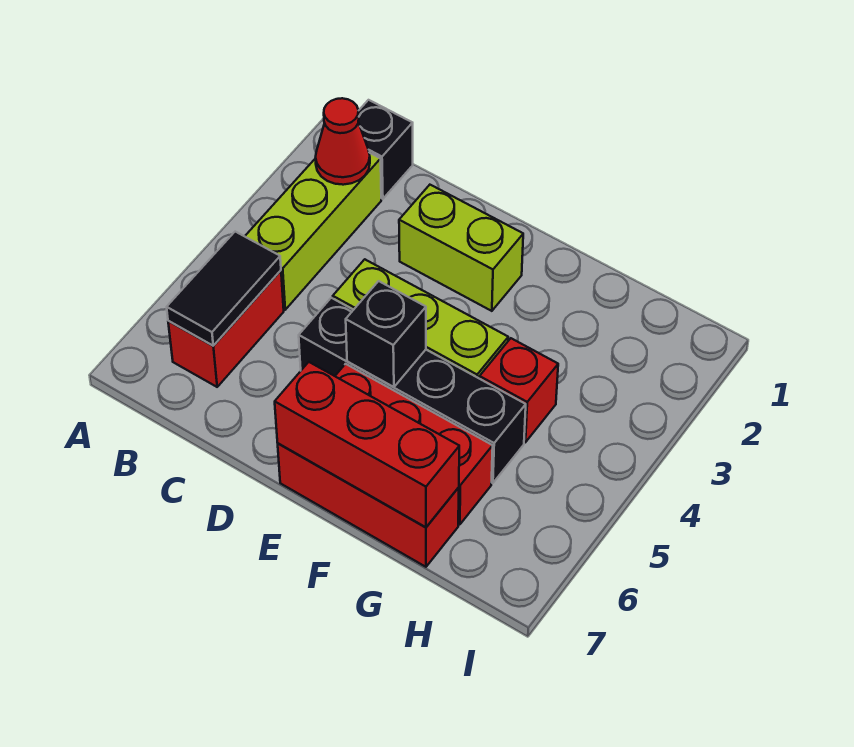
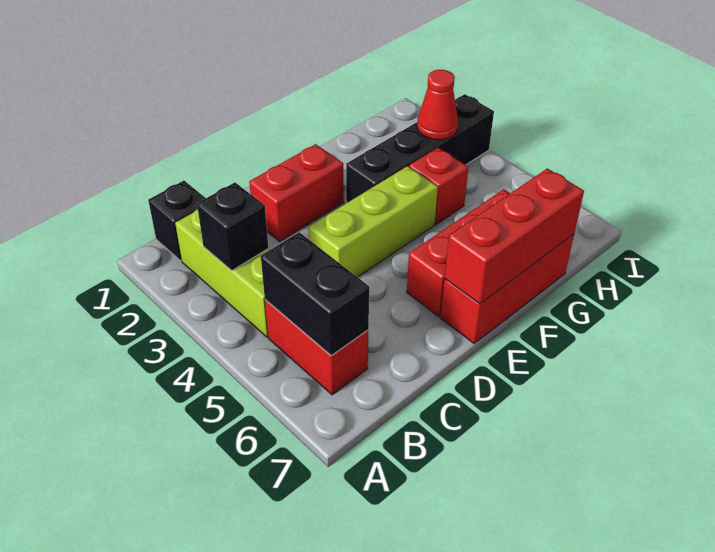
red 1x1 cone [316,98,370,185] -> red 1x1 cone moved to [417,70,458,140]
black 1x2 tile [167,232,281,346] -> black 1x2 brick [261,232,369,356]
lime 1x2 brick [399,185,523,311] -> red 1x2 brick [249,144,344,241]
black 1x4 brick [299,298,526,483] -> black 1x4 brick moved to [346,94,494,203]
black 1x1 brick [346,281,426,387] -> black 1x1 brick moved to [197,183,268,271]

